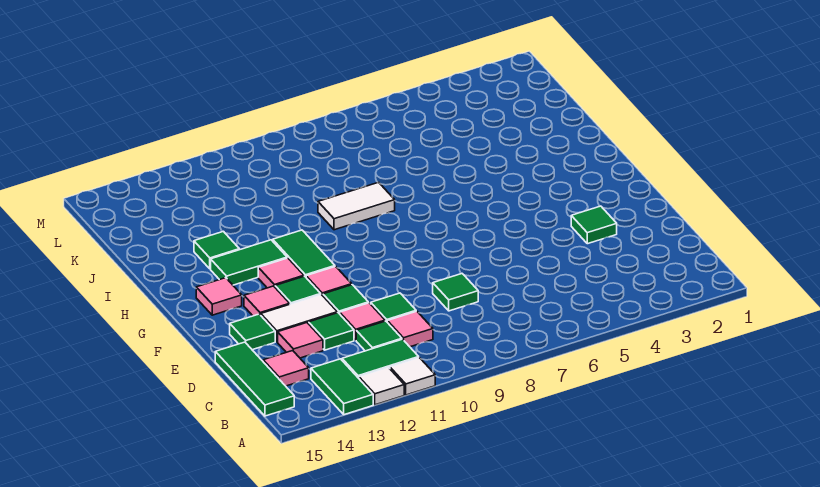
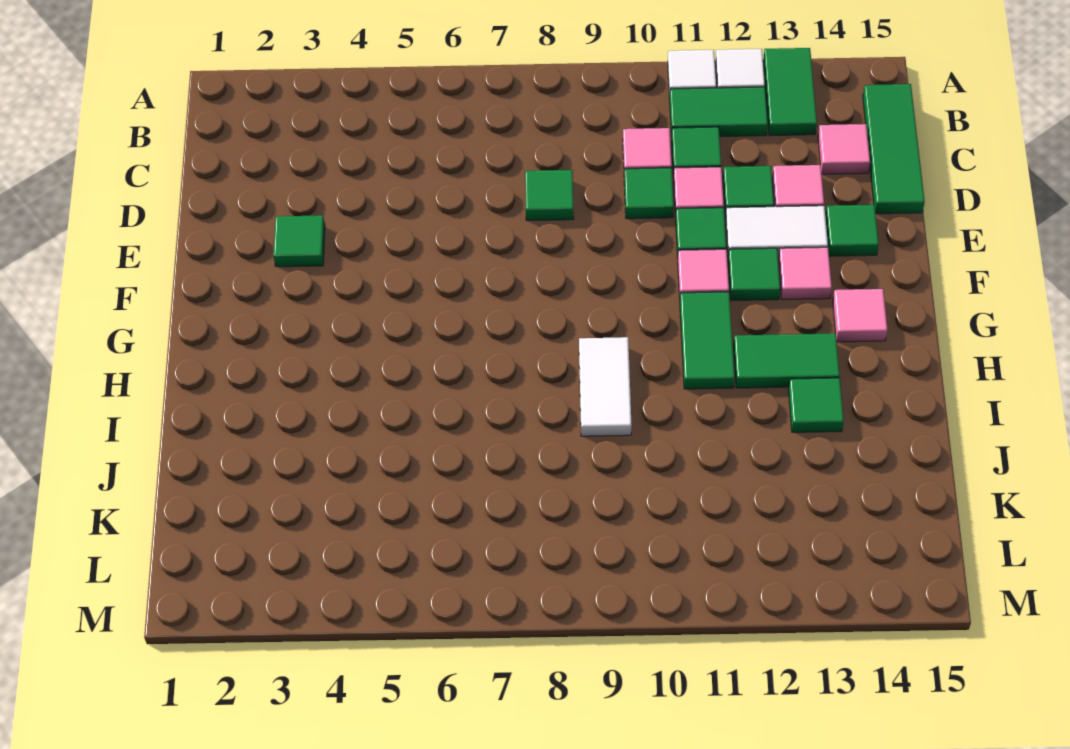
pink 1x1 tile [258,258,304,288] -> none
white 1x2 tile [318,182,395,230] -> white 1x2 tile turned to [579,337,632,436]

